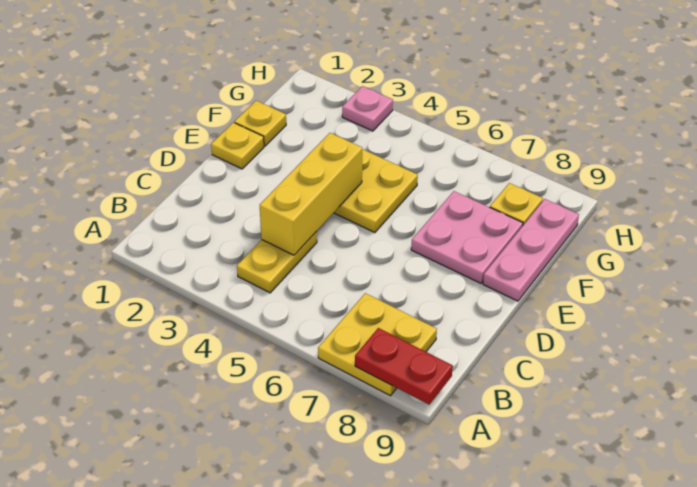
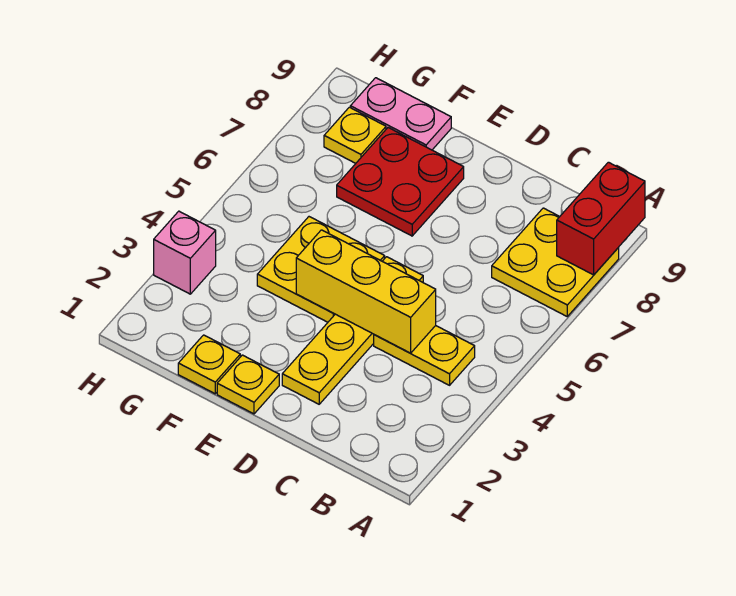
red 1x2 plate [355,328,453,404] -> red 1x2 brick [557,162,645,275]
none -> yellow 1x4 plate [282,257,423,404]
pink 2x2 plate [411,191,523,283] -> red 2x2 plate [337,128,464,236]
pink 1x3 plate [483,199,579,301] -> pink 1x2 plate [350,78,451,150]
pink 1x1 plate [342,86,393,131] -> pink 1x1 brick [154,211,216,294]

